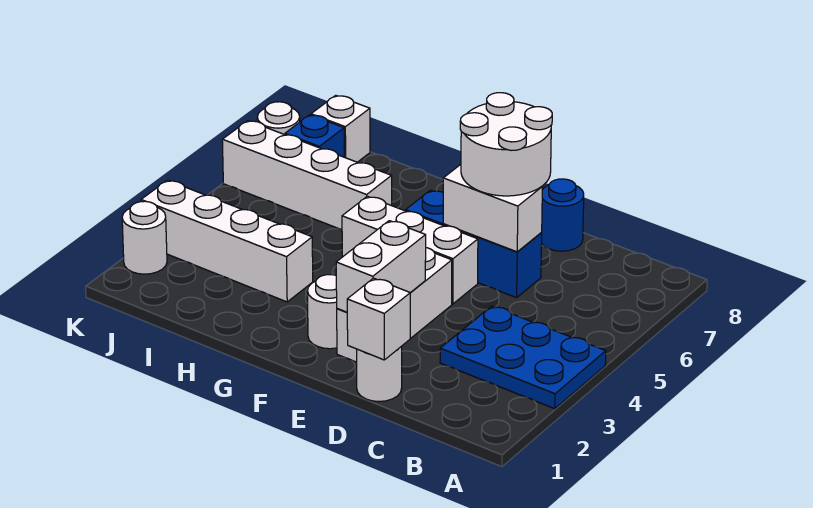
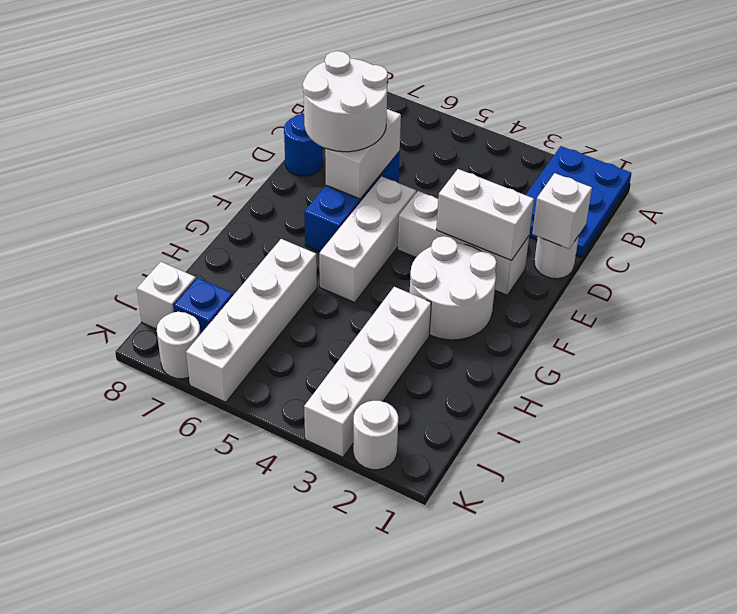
blue 2x3 plate [440,306,606,409] -> blue 2x3 plate moved to [526,146,632,257]
white 1x1 round brick [308,275,337,349] -> white 2x2 round brick [410,236,496,340]

